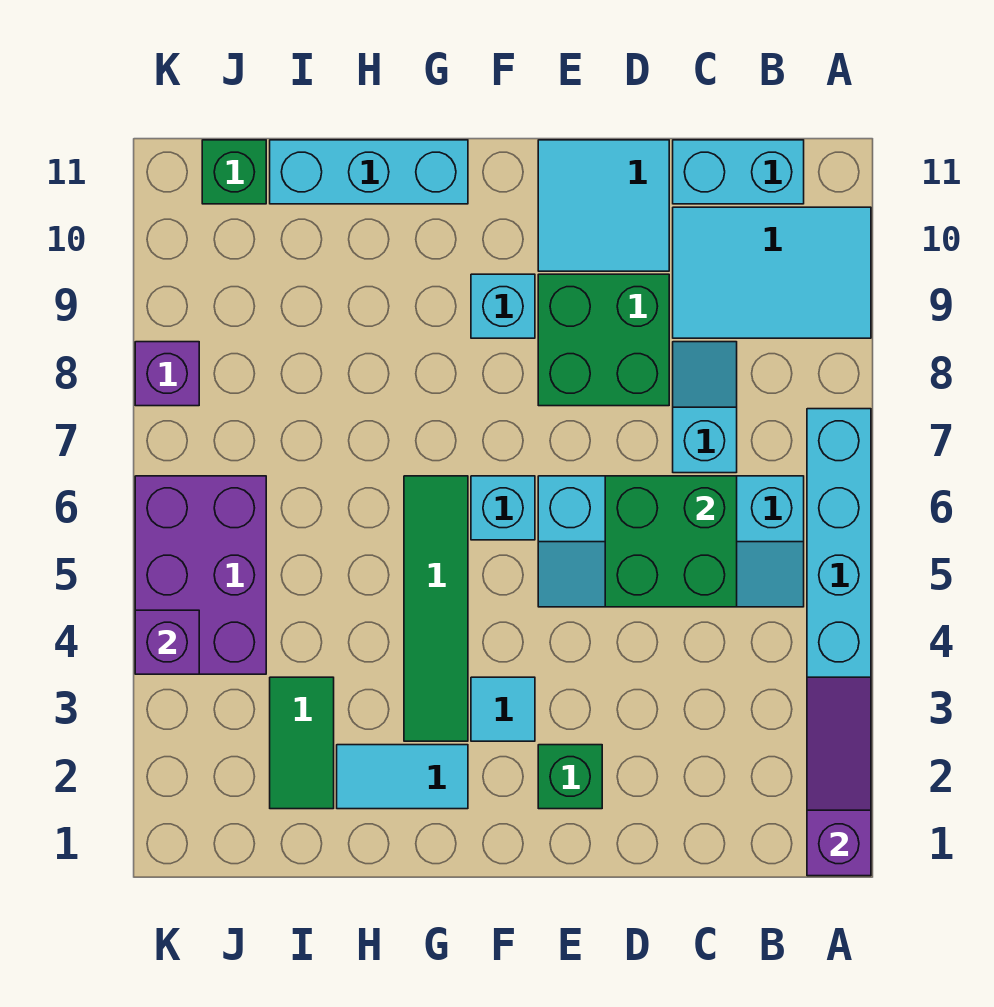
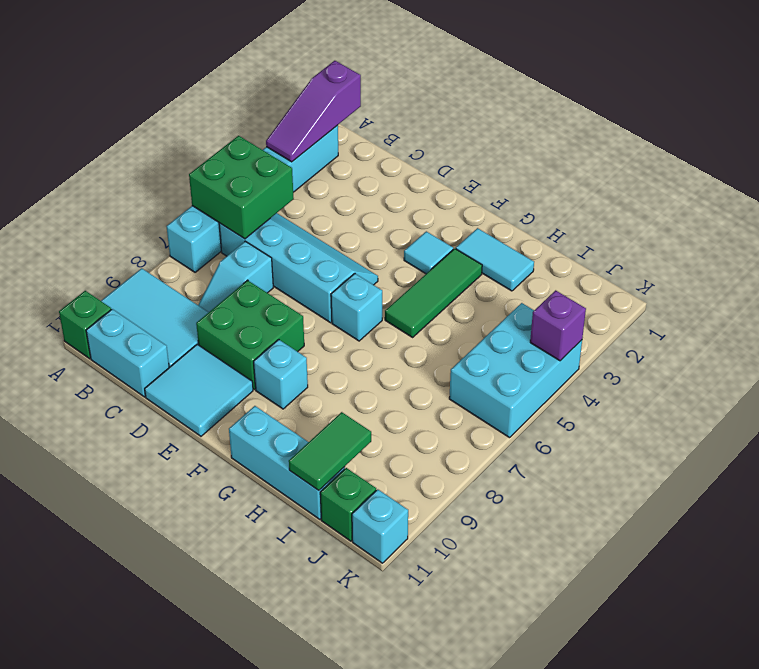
green 2x2 brick [605,476,737,607] -> green 2x2 brick moved to [189,136,294,239]
green 1x1 brick [538,745,602,809] -> green 1x1 brick moved to [59,291,111,359]
green 1x4 tile [404,476,468,741] -> green 1x3 tile [385,249,482,337]
green 1x2 tile [270,677,334,809] -> green 1x2 tile moved to [289,412,371,490]
purple 2x3 brick [135,476,266,674] -> cyan 2x3 brick [449,303,582,438]
purple 1x1 brick [135,342,199,406] -> none
none -> cyan 1x1 brick [352,489,408,563]

